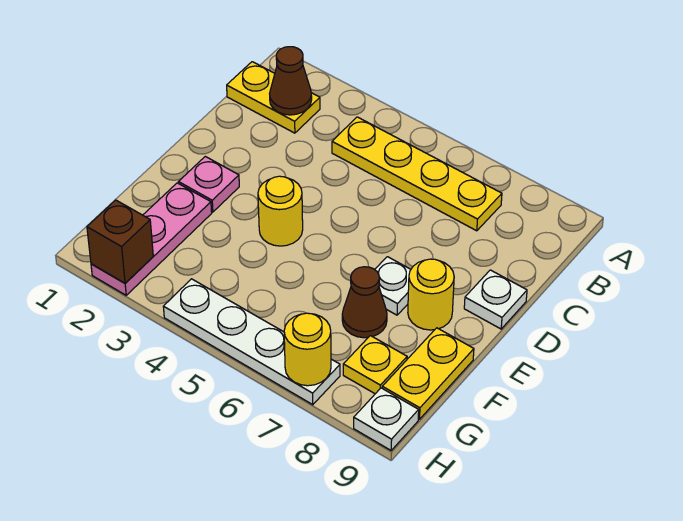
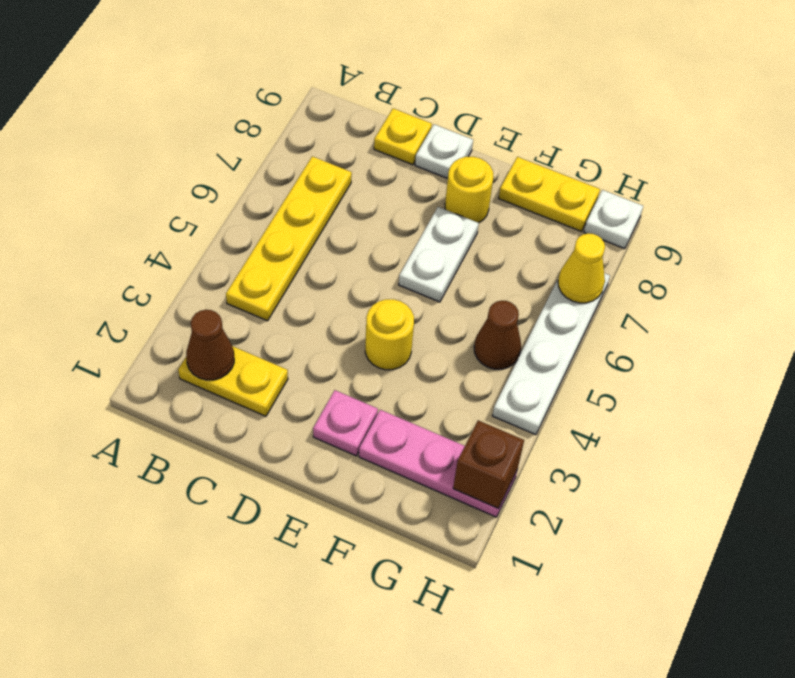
yellow 1x2 plate [227,62,320,133] -> yellow 1x2 plate turned to [178,346,288,416]
white 1x1 plate [375,257,411,315] -> white 1x2 plate [399,207,479,302]
brown 1x1 cone [342,267,387,338] -> brown 1x1 cone moved to [474,301,521,369]
yellow 1x1 plate [343,336,407,394] -> yellow 1x1 plate moved to [374,108,432,165]
yellow 1x1 round brick [284,313,331,386] -> yellow 1x1 cone [558,233,605,303]

